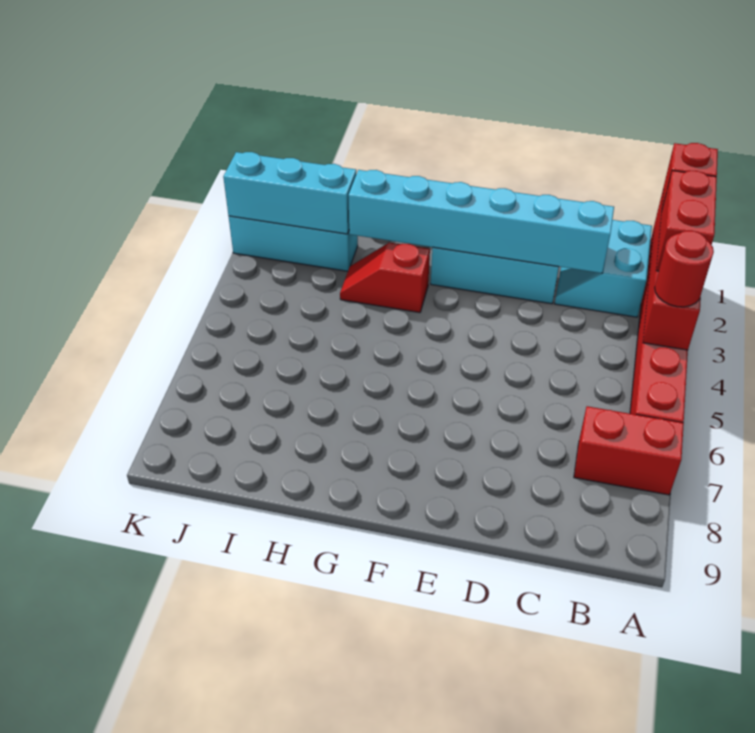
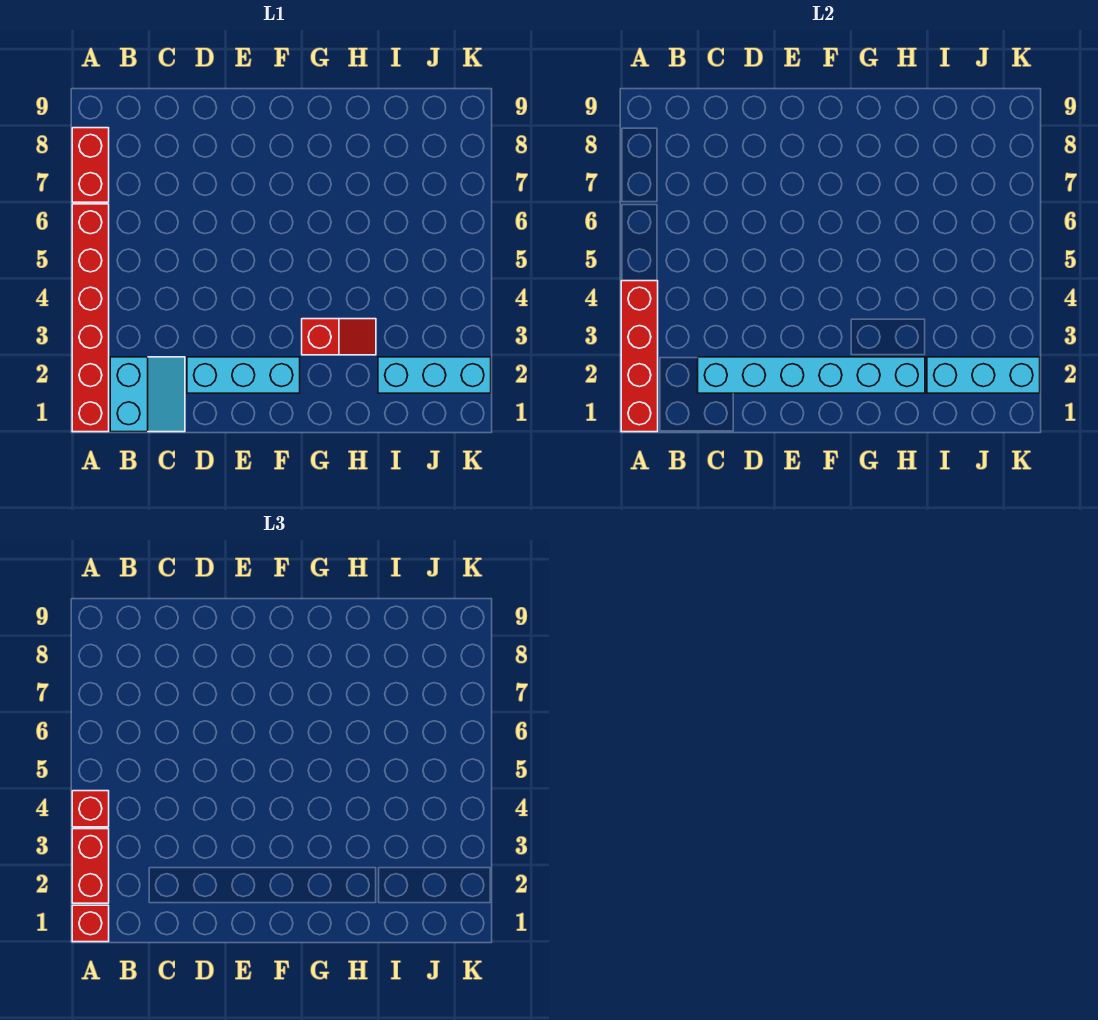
red 1x1 round brick [655,231,714,307] -> red 1x1 brick [72,791,109,827]
red 1x2 brick [574,406,684,495] -> red 1x2 brick turned to [72,128,109,202]

